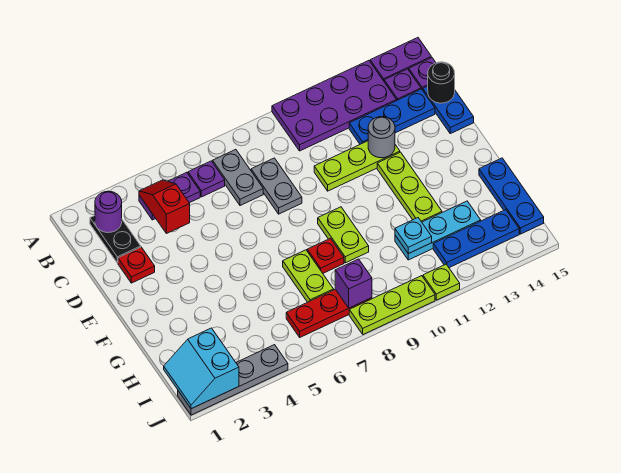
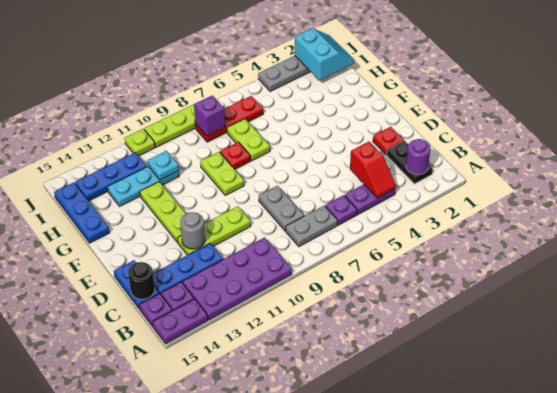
grey 1x2 plate [213,150,263,206] -> grey 1x2 plate turned to [286,206,338,247]

